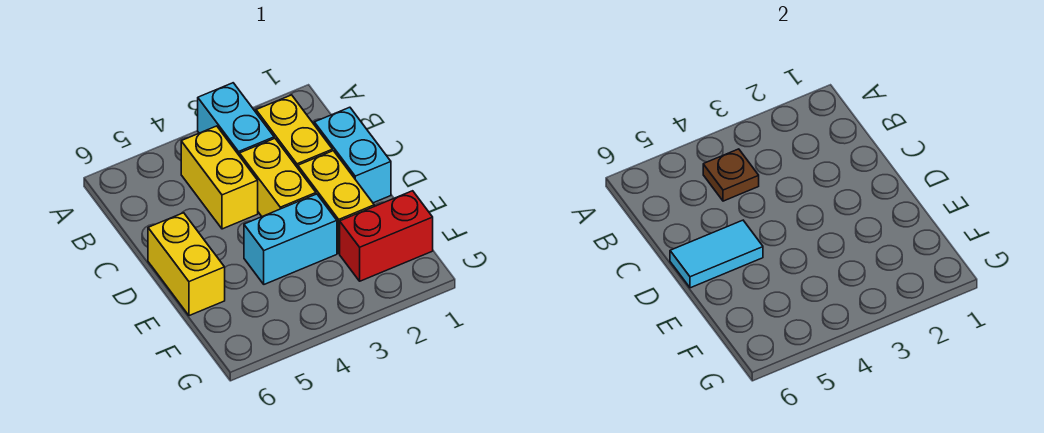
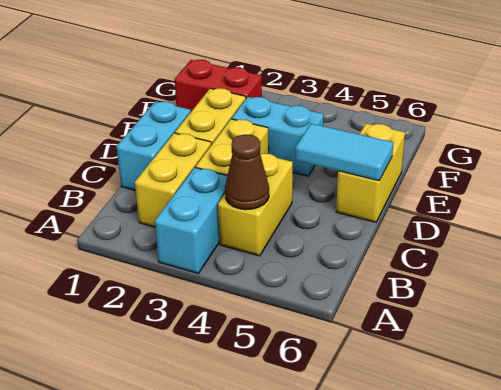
brown 1x1 plate [703,149,759,201] -> brown 1x1 cone [225,134,269,210]

